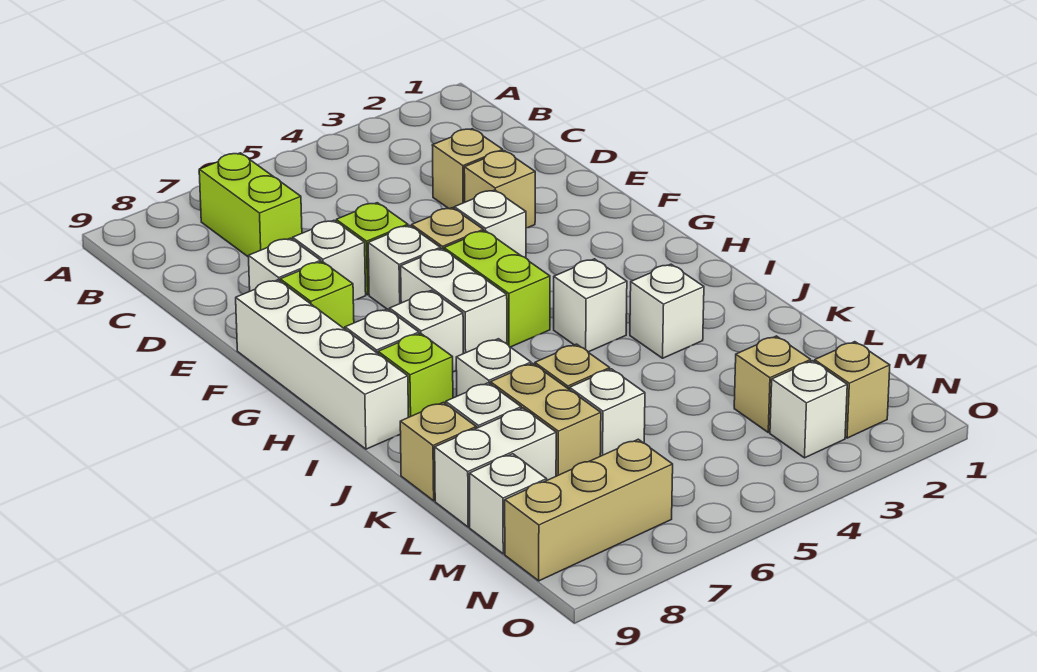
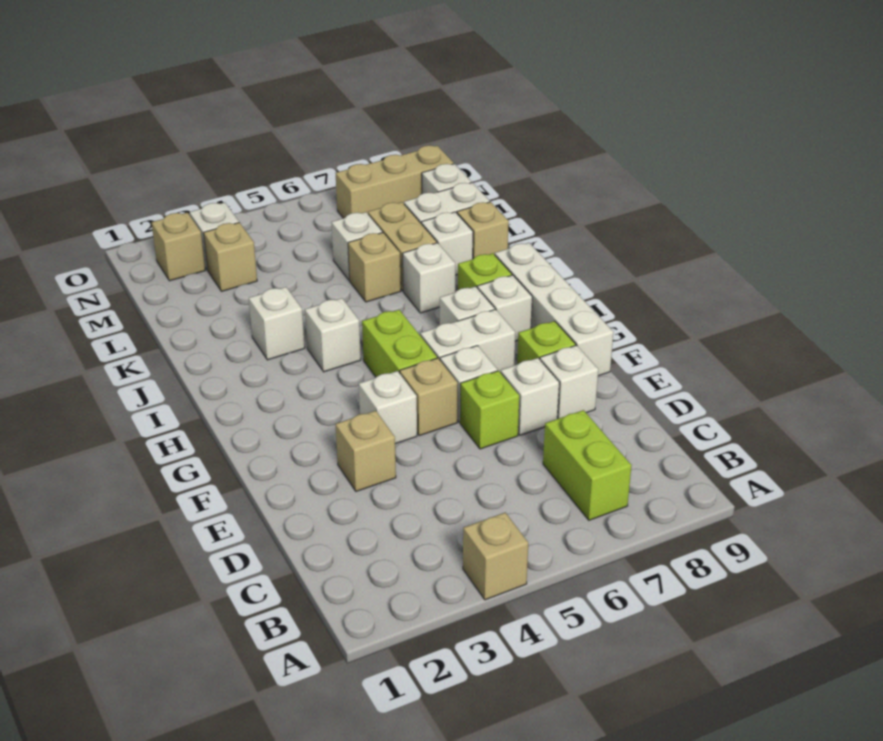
tan 1x1 brick [432,129,503,209] -> tan 1x1 brick moved to [463,513,528,600]
white 1x2 brick [401,249,507,354] -> white 1x2 brick turned to [420,309,515,372]

